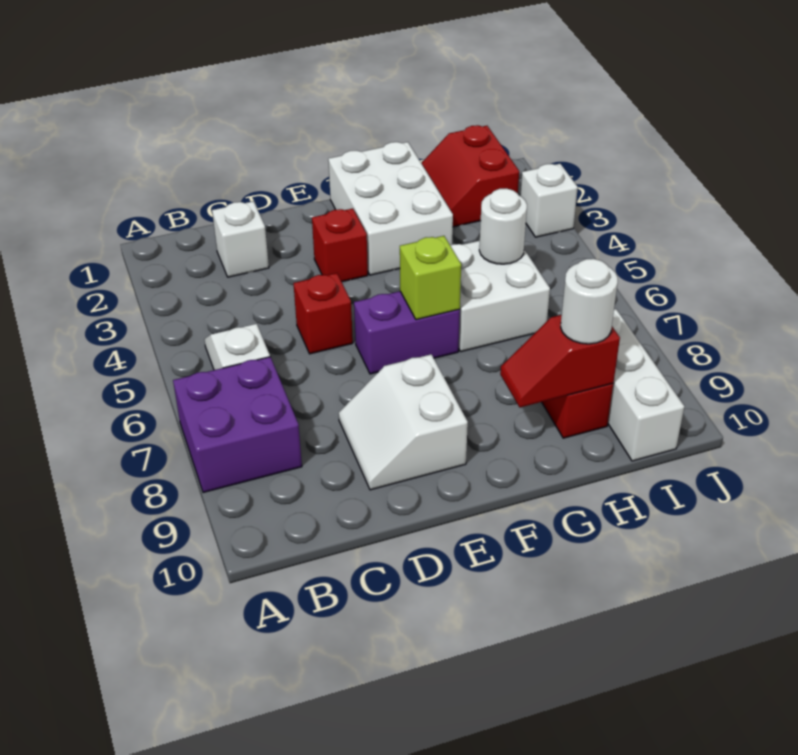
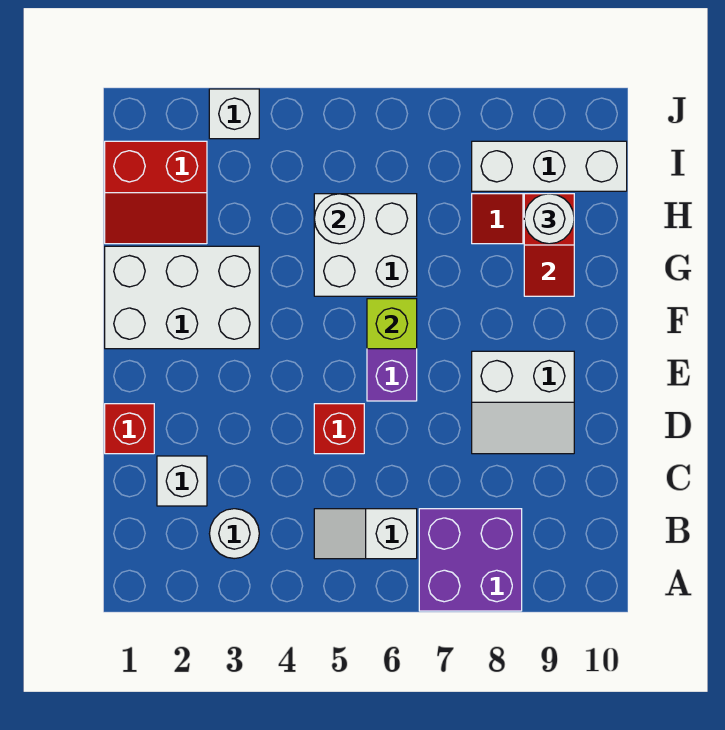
none -> white 1x1 round brick [209,509,259,559]
red 1x1 brick [312,209,368,282] -> red 1x1 brick moved to [105,404,154,454]

